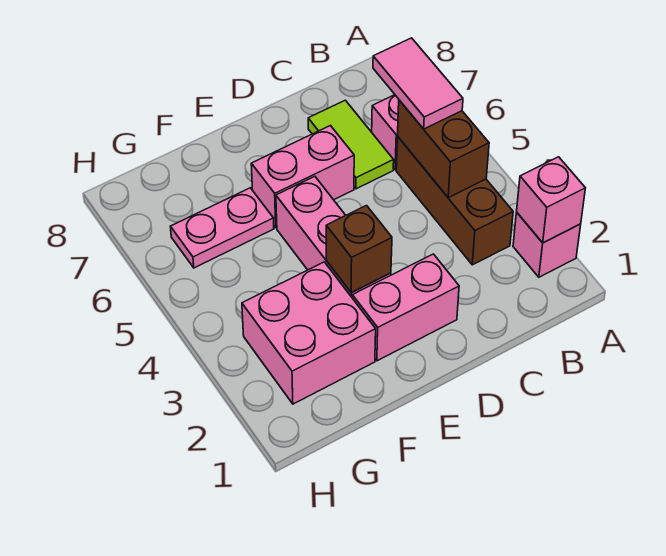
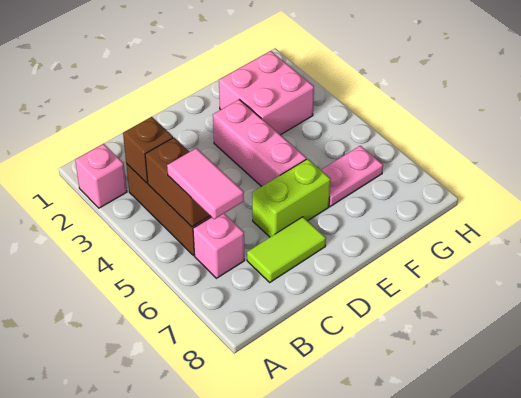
pink 1x1 brick [517,157,585,243] -> none
lime 1x2 tile [308,100,394,189] -> lime 1x2 tile turned to [247,217,326,282]
pink 1x2 brick [352,254,459,361] -> none
pink 1x2 brick [251,126,354,228] -> lime 1x2 brick [252,159,331,237]
brown 1x1 brick [326,206,392,293] -> brown 1x1 brick moved to [123,117,173,183]

